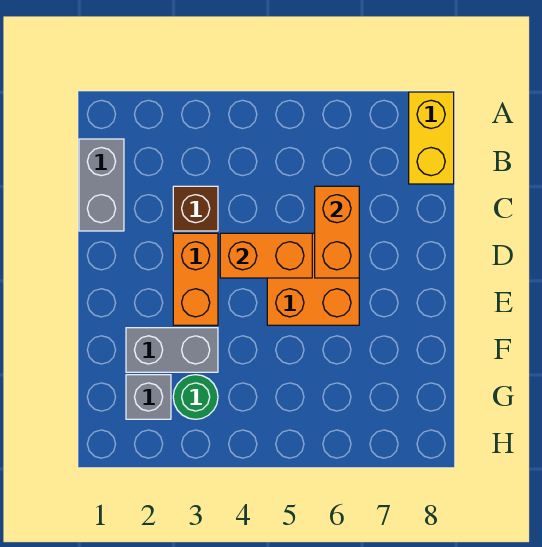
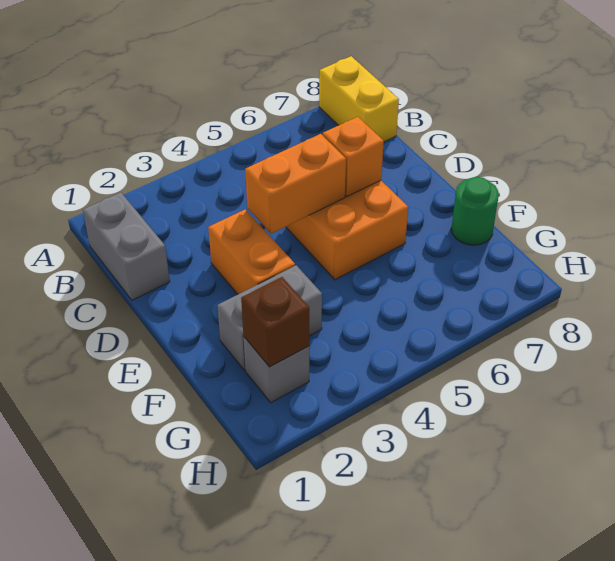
brown 1x1 brick [173,186,218,231] -> brown 1x1 brick moved to [241,277,309,367]
orange 1x2 brick [315,186,359,278] -> orange 1x1 brick [323,117,384,197]
green 1x1 round brick [173,375,218,419] -> green 1x1 round brick moved to [451,177,499,245]

